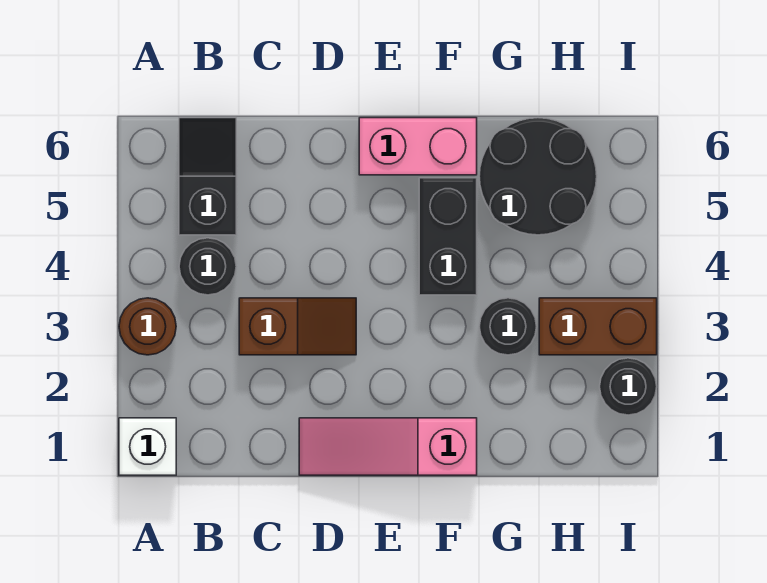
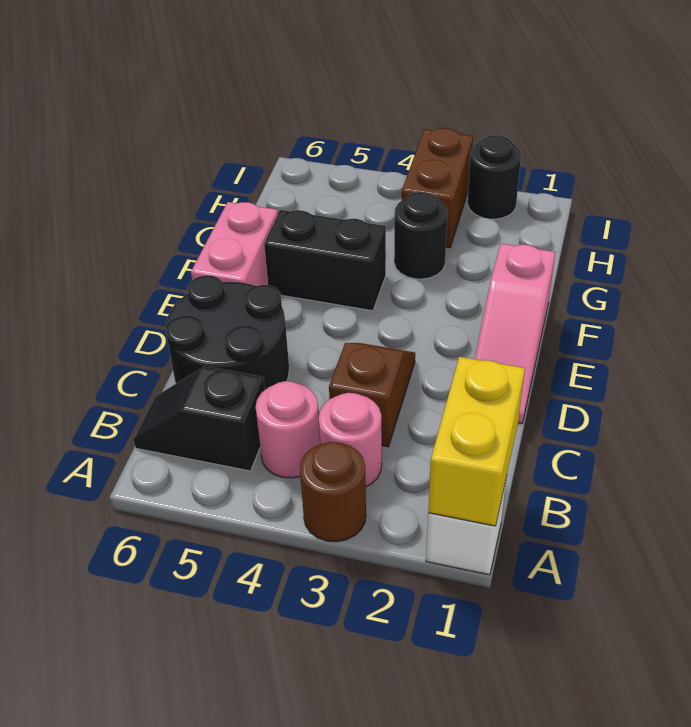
none -> yellow 1x2 brick [428,357,525,526]
none -> pink 1x1 round brick [319,393,382,487]
black 1x1 round brick [179,238,236,295] -> pink 1x1 round brick [256,381,320,478]
black 2x2 round brick [479,118,597,235] -> black 2x2 round brick moved to [166,275,289,390]

